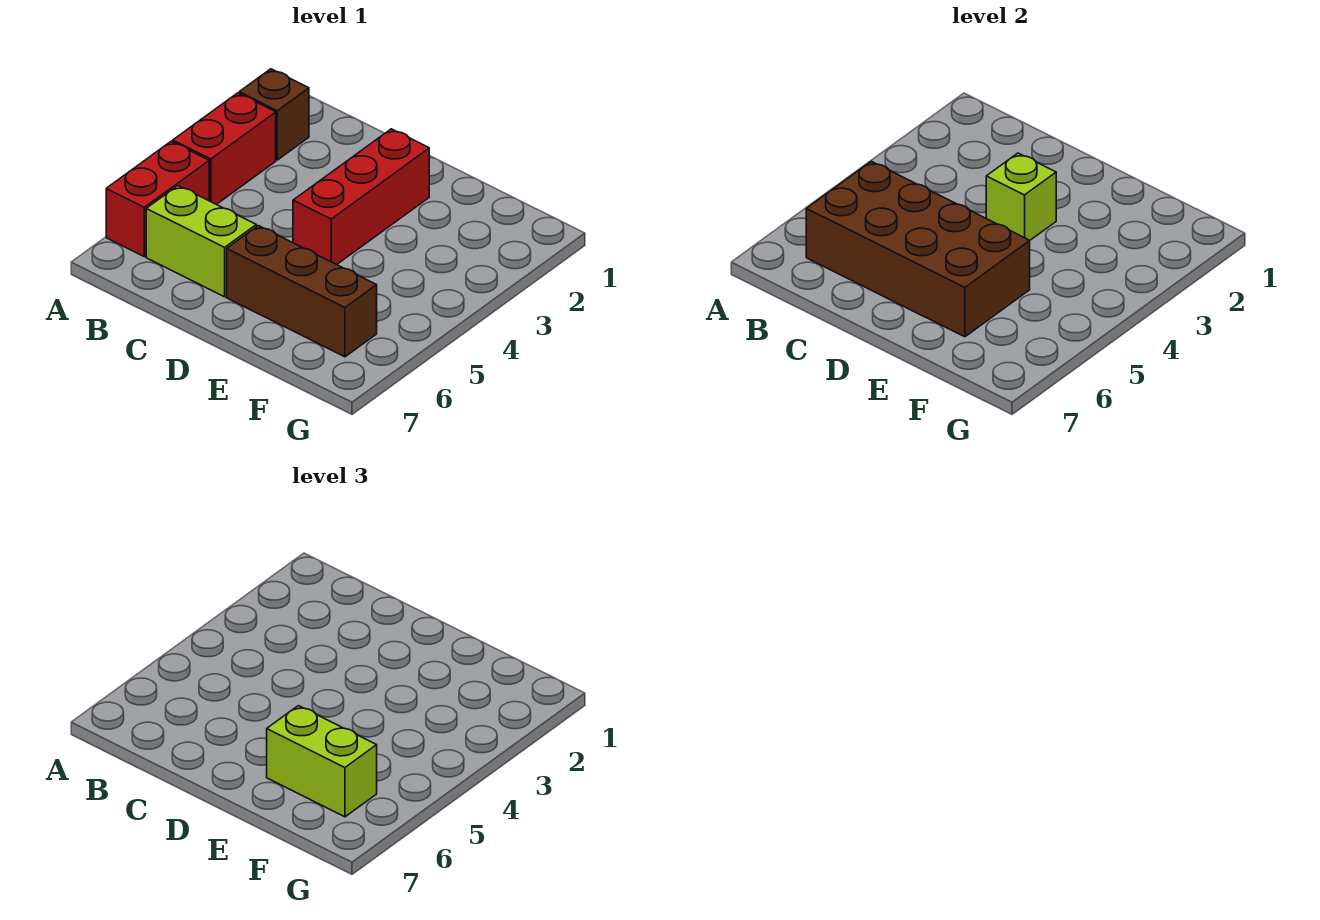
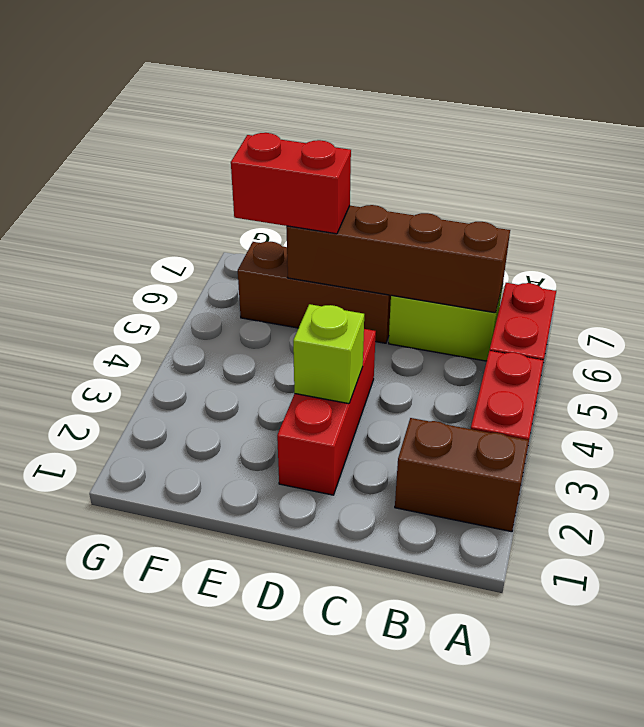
brown 1x1 brick [239,69,309,160] -> brown 1x2 brick [395,418,529,532]
brown 2x4 brick [806,161,1030,337] -> brown 1x4 brick [286,205,510,313]
lime 1x2 brick [267,706,377,817] -> red 1x2 brick [231,133,351,234]

